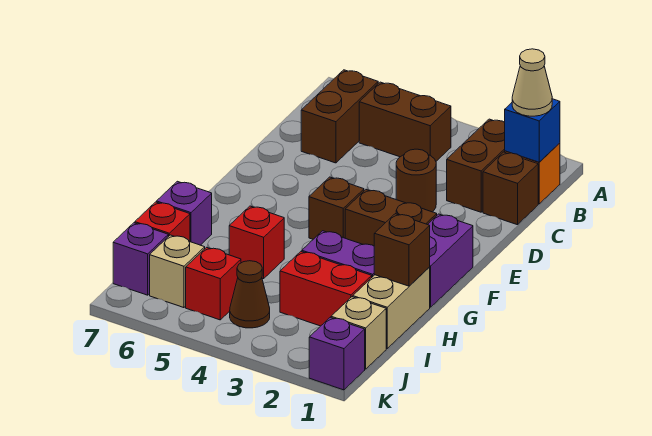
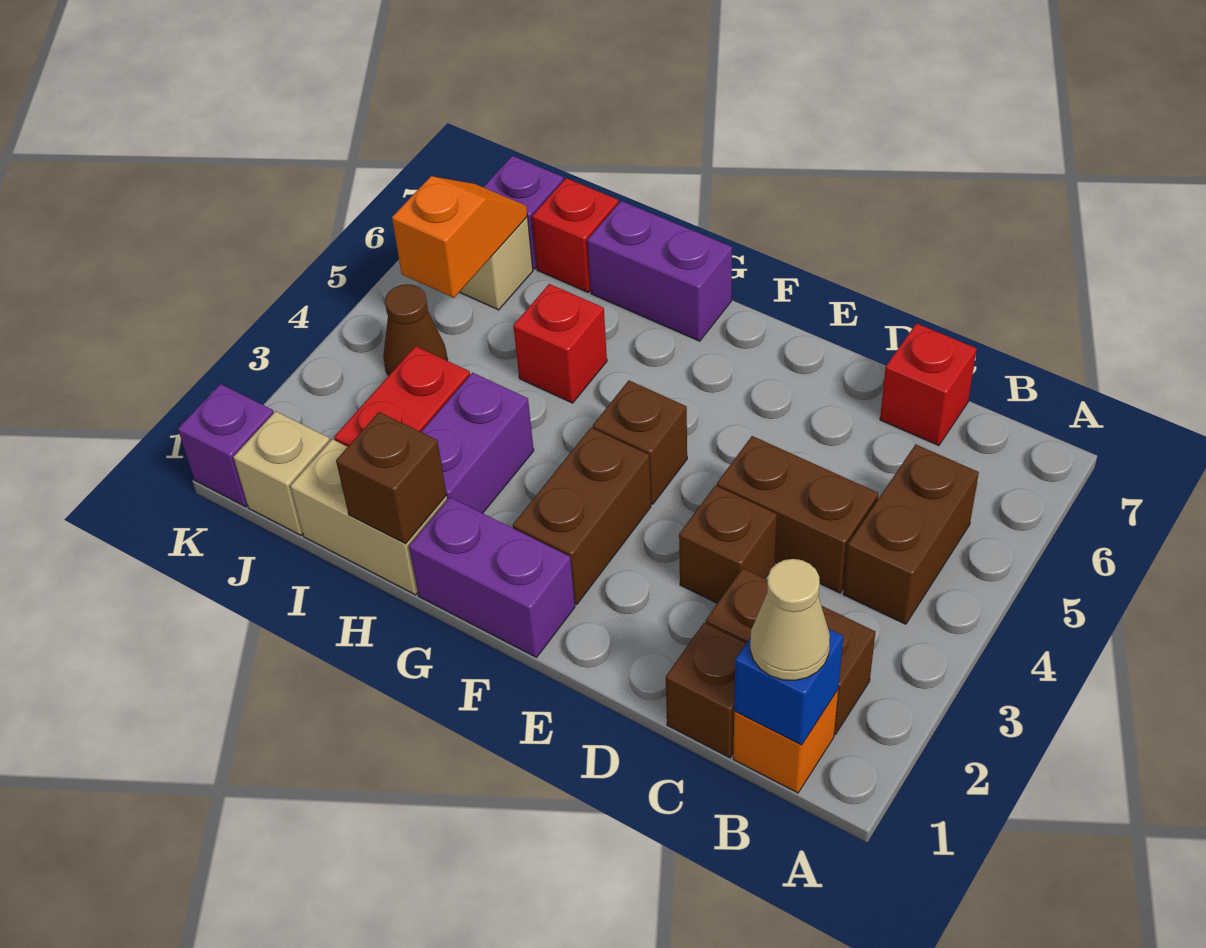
brown 1x2 brick [301,70,378,163] -> brown 1x2 brick moved to [717,436,878,593]
brown 1x1 round brick [396,149,436,212] -> brown 1x1 brick [679,485,777,603]
purple 1x1 brick [157,181,212,245] -> purple 1x2 brick [587,201,732,341]
red 1x1 brick [186,247,241,320] -> red 1x1 brick moved to [880,323,977,446]
none -> orange 1x2 slope [392,176,527,298]

